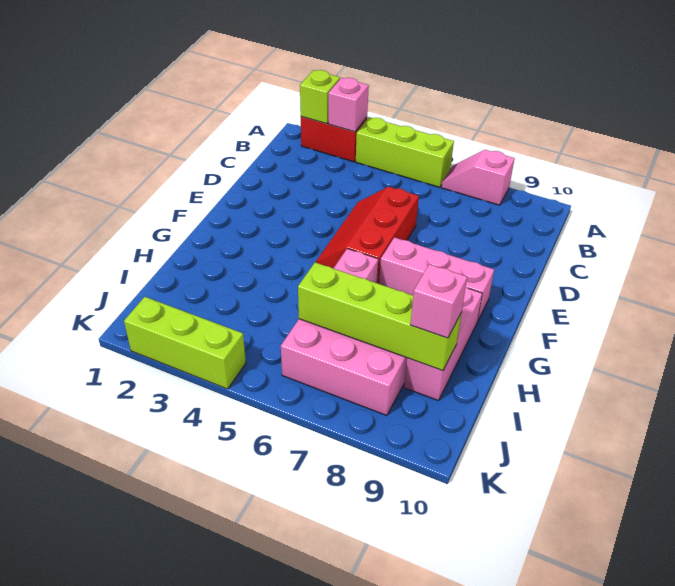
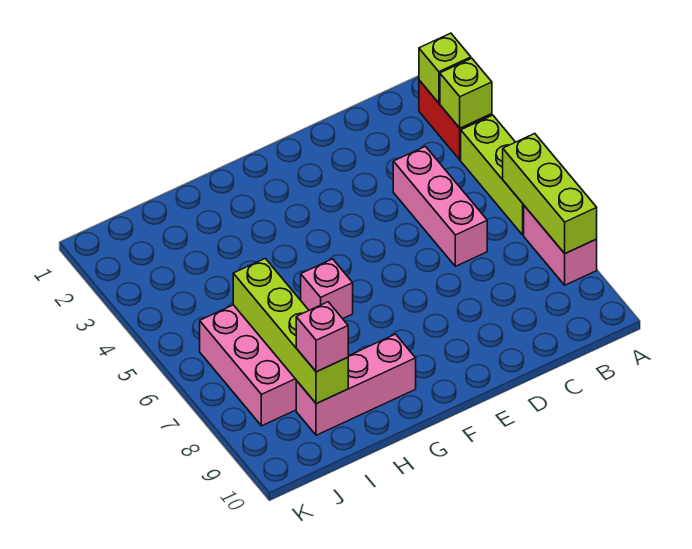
pink 1x1 brick [328,78,369,132] -> lime 1x1 brick [440,58,492,128]
pink 1x2 slope [441,150,515,205] -> pink 1x2 brick [524,206,597,285]
red 2x3 slope [316,187,419,284] -> none
pink 1x3 brick [379,237,494,322] -> pink 1x3 brick moved to [393,146,487,266]
lime 1x3 brick [124,297,246,389] -> lime 1x3 brick moved to [503,134,597,254]

